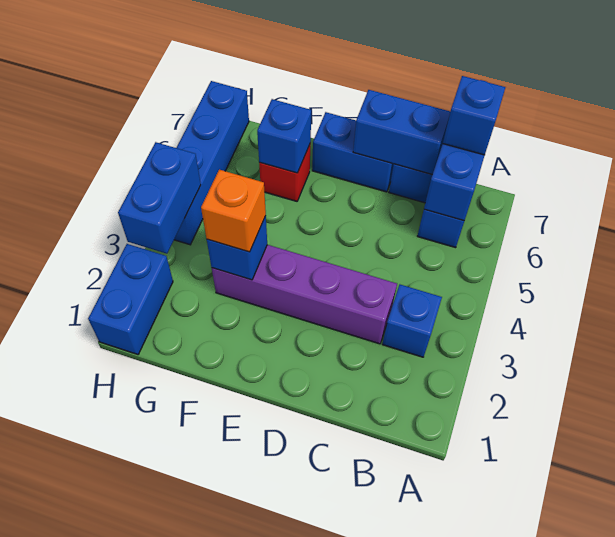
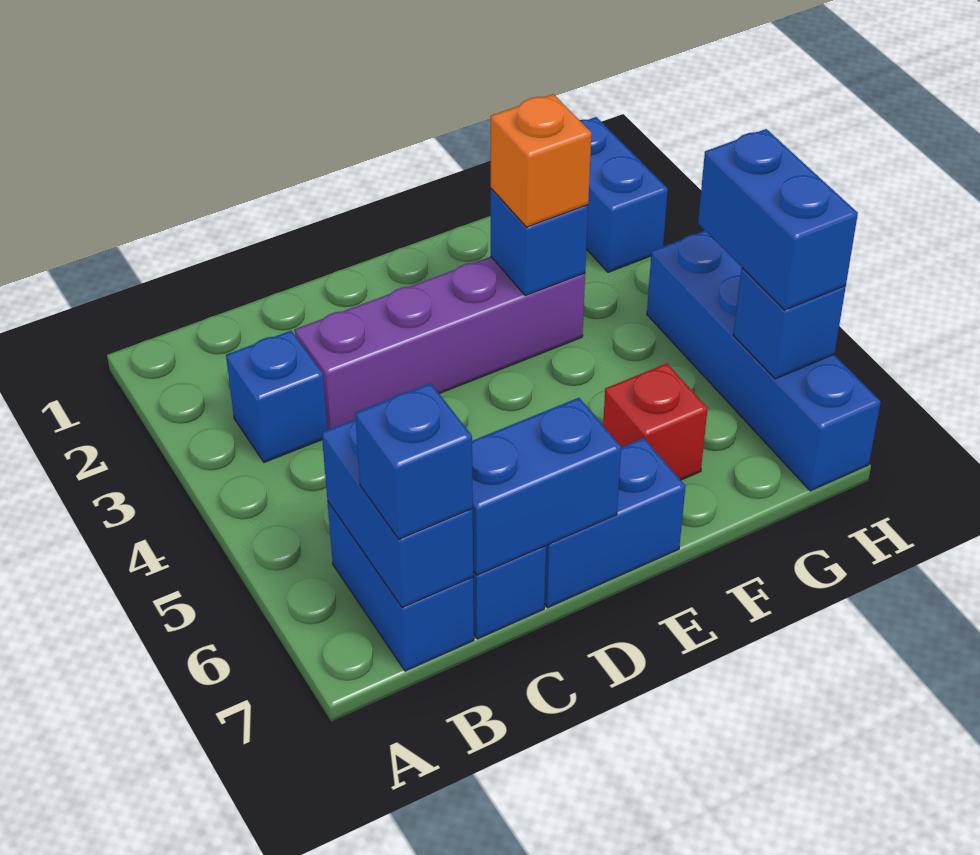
blue 1x1 brick [257,99,311,173] -> blue 1x1 brick moved to [733,268,846,379]
blue 1x2 brick [118,142,201,254] -> blue 1x2 brick moved to [698,129,858,310]

